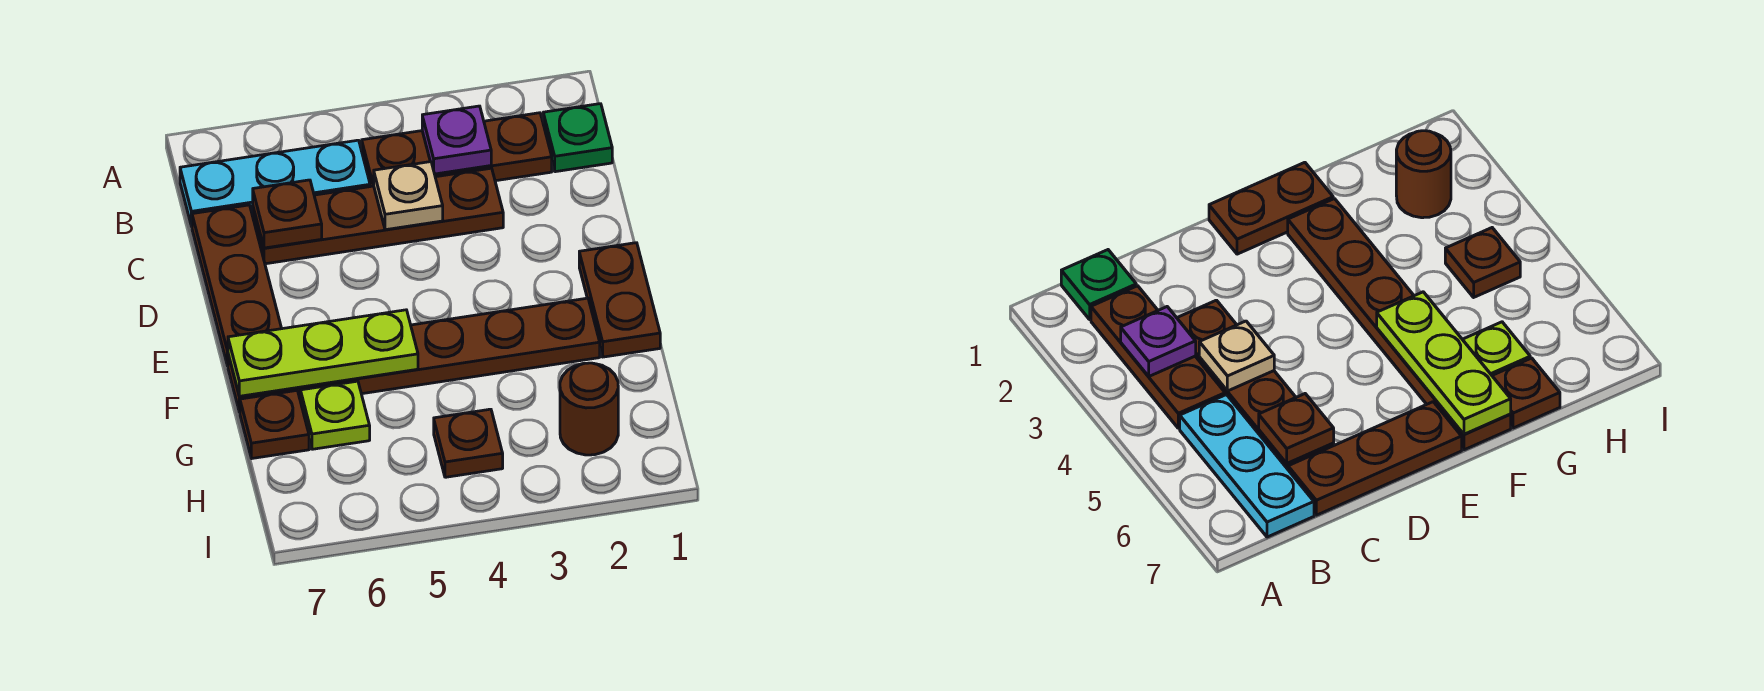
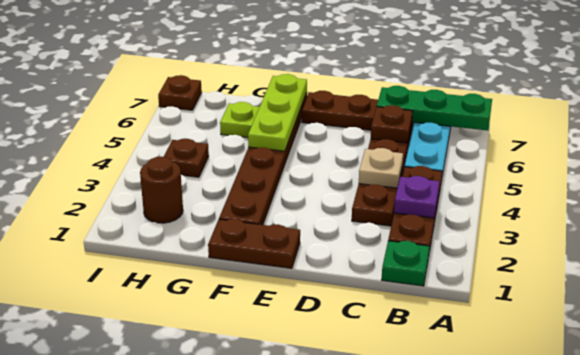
none -> green 1x3 plate [377,86,492,130]
brown 1x1 plate [240,391,309,458] -> brown 1x1 plate moved to [158,75,202,110]

